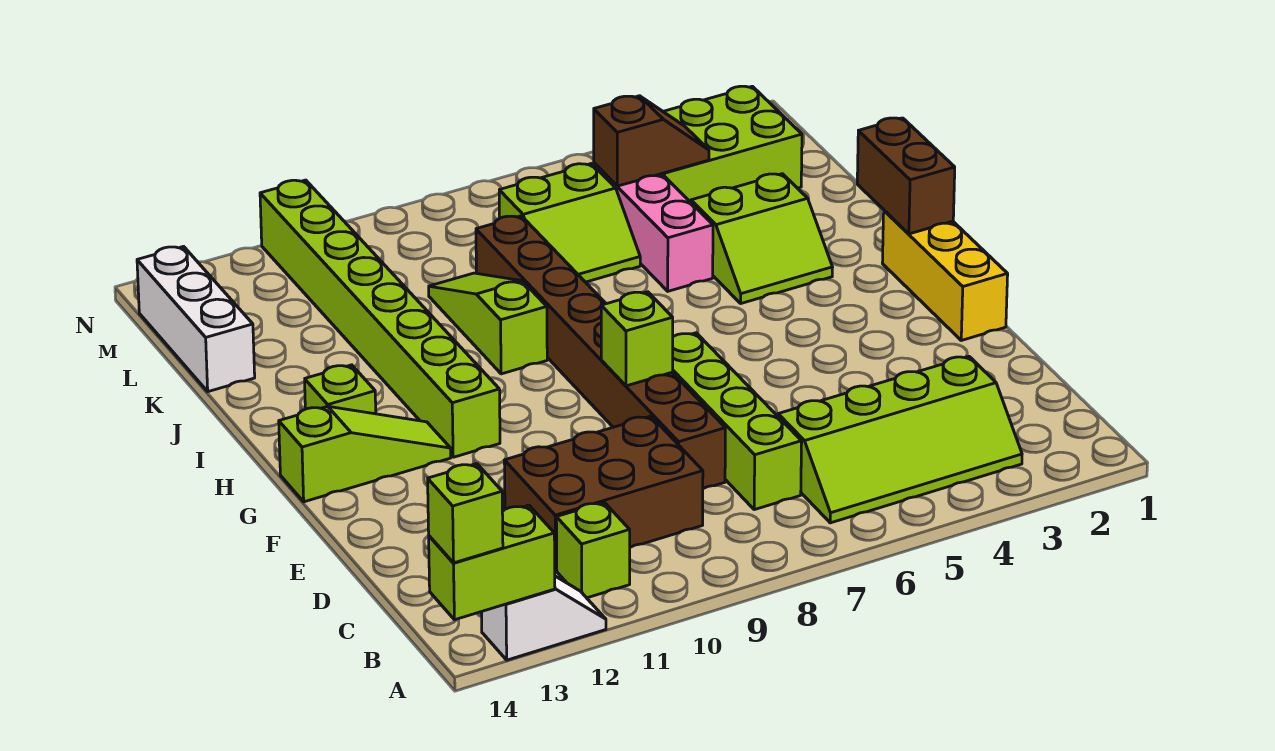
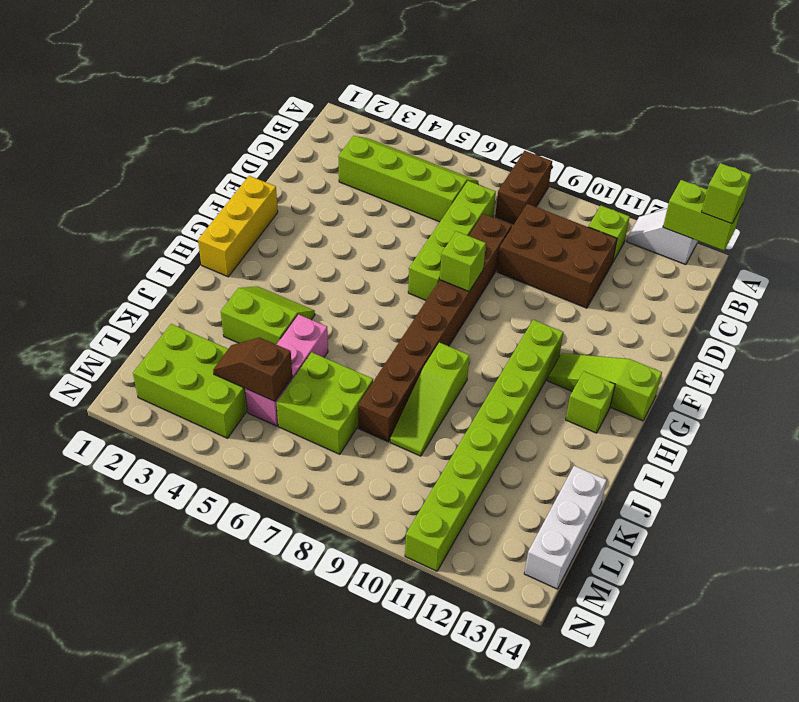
brown 1x2 brick [857,118,955,234] -> brown 1x2 brick moved to [495,151,552,224]
lime 2x2 slope [499,164,640,282] -> lime 2x2 brick [277,352,373,454]

